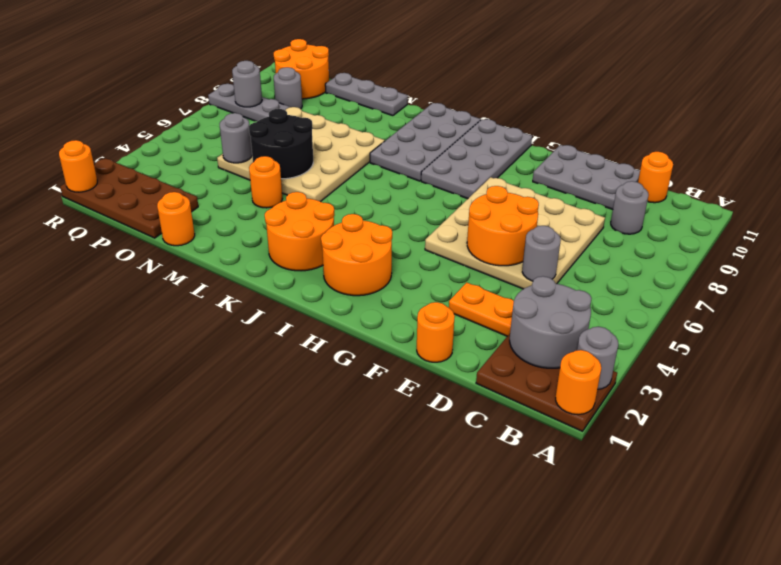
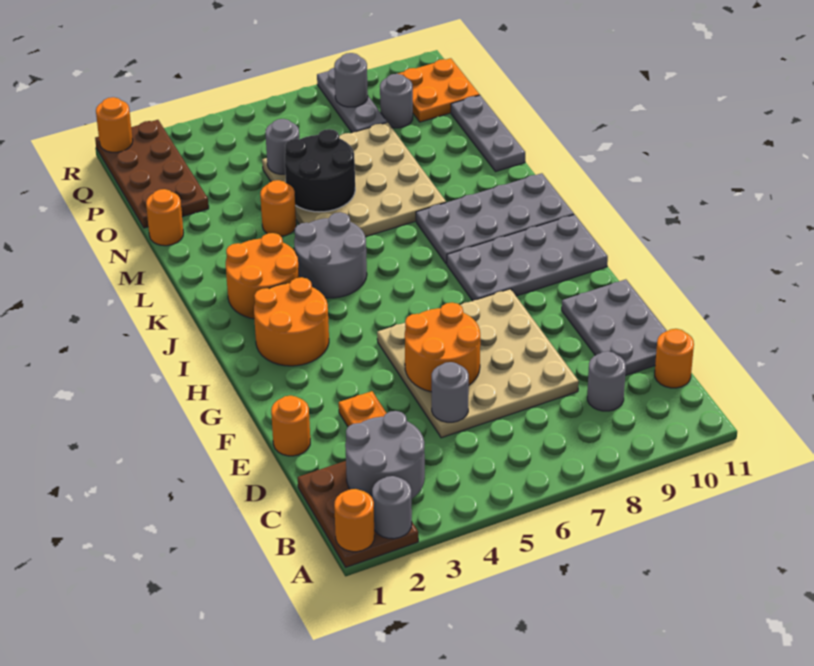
none -> grey 2x2 round brick [294,212,367,298]
orange 2x2 round brick [274,39,329,99] -> orange 2x2 plate [398,58,480,122]

